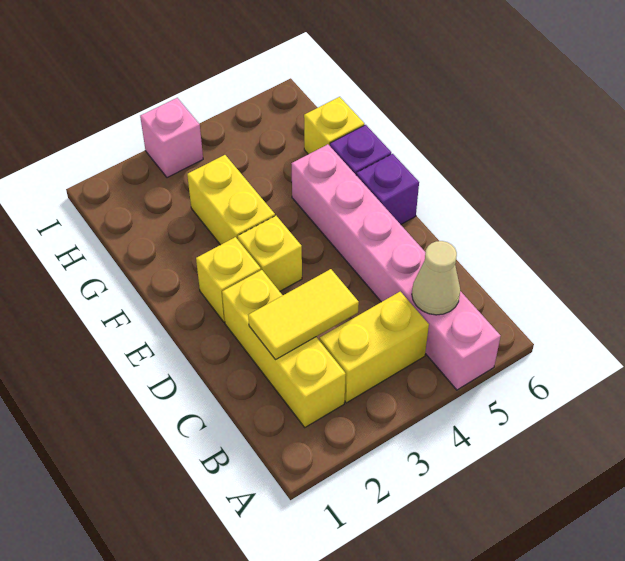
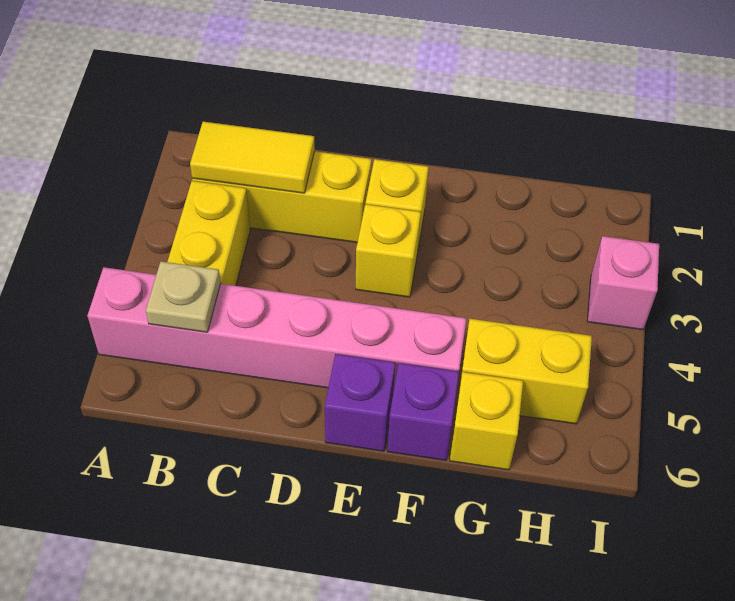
tan 1x1 cone [412,241,460,315] -> tan 1x1 plate [146,261,221,332]
yellow 1x2 tile [248,269,359,360] -> yellow 1x2 tile turned to [190,122,315,193]
yellow 1x2 brick [187,155,275,245] -> yellow 1x2 brick moved to [459,319,592,424]

